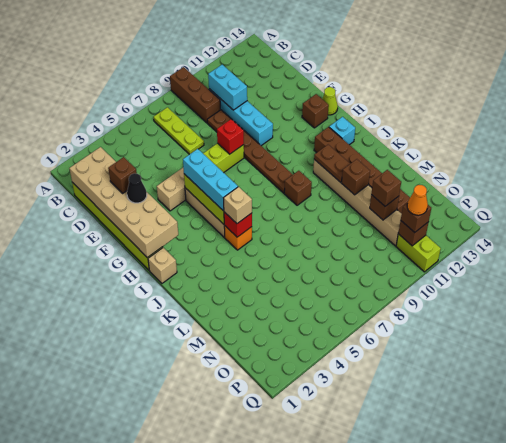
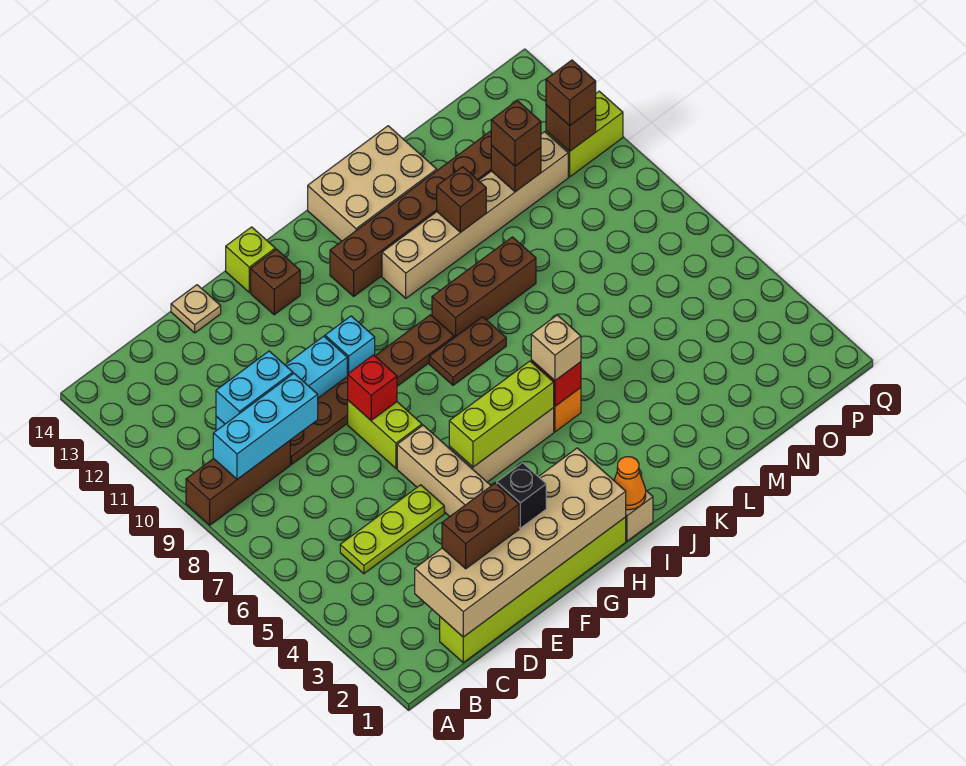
lime 1x3 plate [154,107,204,154] -> lime 1x3 plate moved to [340,485,444,574]
brown 1x1 brick [108,157,137,193] -> brown 1x2 brick [442,483,519,569]
none -> tan 1x1 plate [171,285,221,333]
black 1x1 cone [127,173,147,203] -> black 1x1 brick [497,463,546,528]
cyan 1x3 brick [183,149,238,211] -> cyan 1x3 brick moved to [213,374,318,479]
lime 1x1 cone [322,87,338,115] -> lime 1x1 brick [226,227,275,292]
cyan 1x1 brick [329,117,355,145] -> cyan 1x1 brick moved to [325,316,375,376]
brown 1x1 brick [284,171,312,205] -> brown 1x3 brick [432,237,536,338]
brown 1x2 plate [314,145,350,182] -> brown 1x2 plate moved to [429,317,506,385]
none -> tan 2x3 brick [308,126,437,241]
orange 1x1 cone [407,185,428,215] -> orange 1x1 cone moved to [614,457,646,510]

